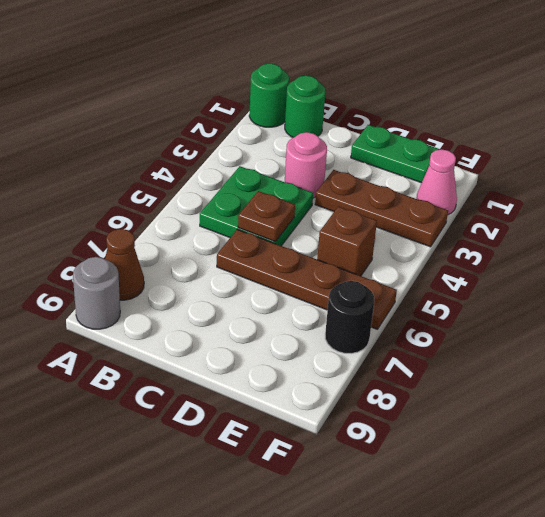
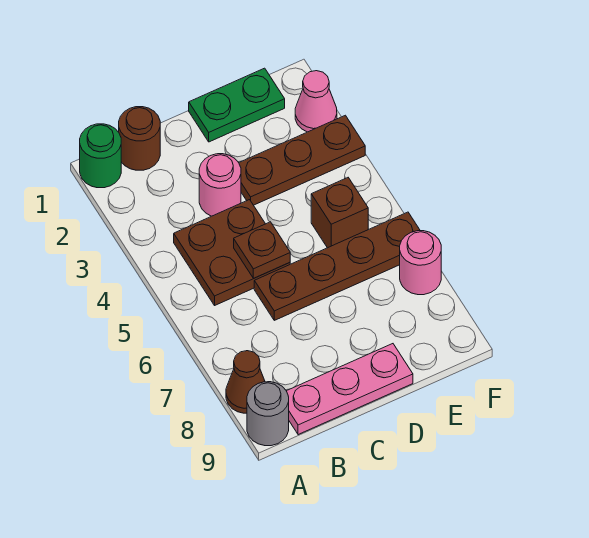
green 1x1 round brick [285,76,325,137] -> brown 1x1 round brick [119,107,160,170]
green 2x2 plate [200,166,313,246] -> brown 2x2 plate [174,200,290,305]
none -> pink 1x3 plate [287,344,413,435]
black 1x1 round brick [325,281,374,353] -> pink 1x1 round brick [400,231,441,295]

